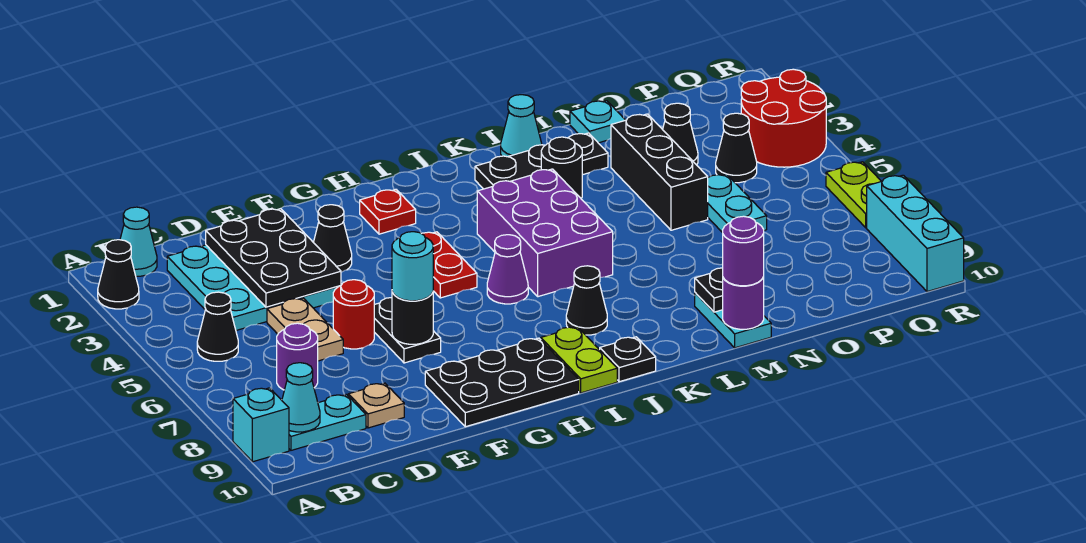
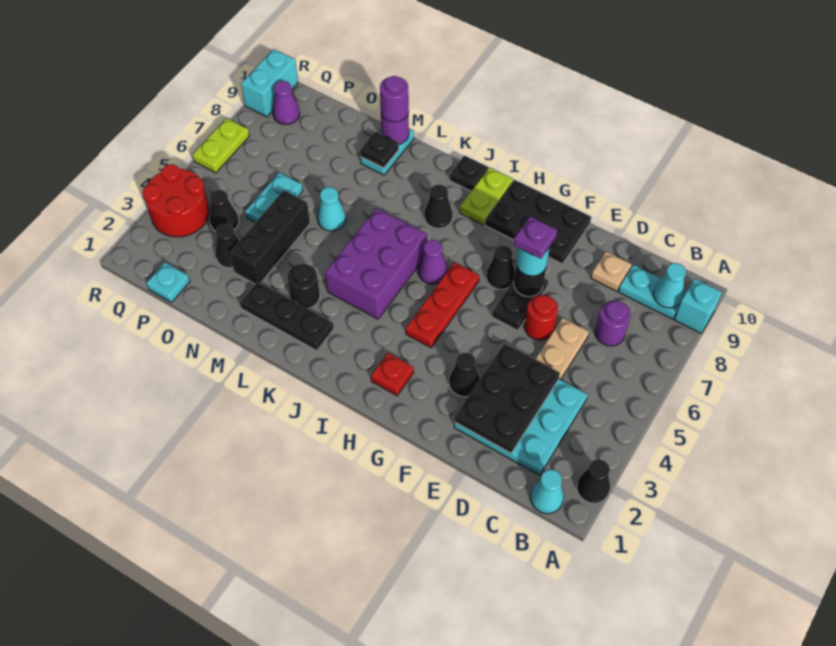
black 1x1 cone [197,292,238,361] -> black 1x1 cone moved to [486,245,515,289]
none -> purple 1x1 plate [514,217,557,259]
red 1x2 plate [422,232,477,298] -> red 1x3 plate [406,262,479,348]
cyan 1x1 cone [501,95,542,157] -> cyan 1x1 cone moved to [317,187,346,231]
cyan 1x1 plate [570,101,625,143] -> cyan 1x1 plate moved to [146,262,190,302]
none -> purple 1x1 cone [273,81,300,124]
cyan 1x3 brick [867,175,964,292] -> cyan 1x2 brick [241,49,298,117]

